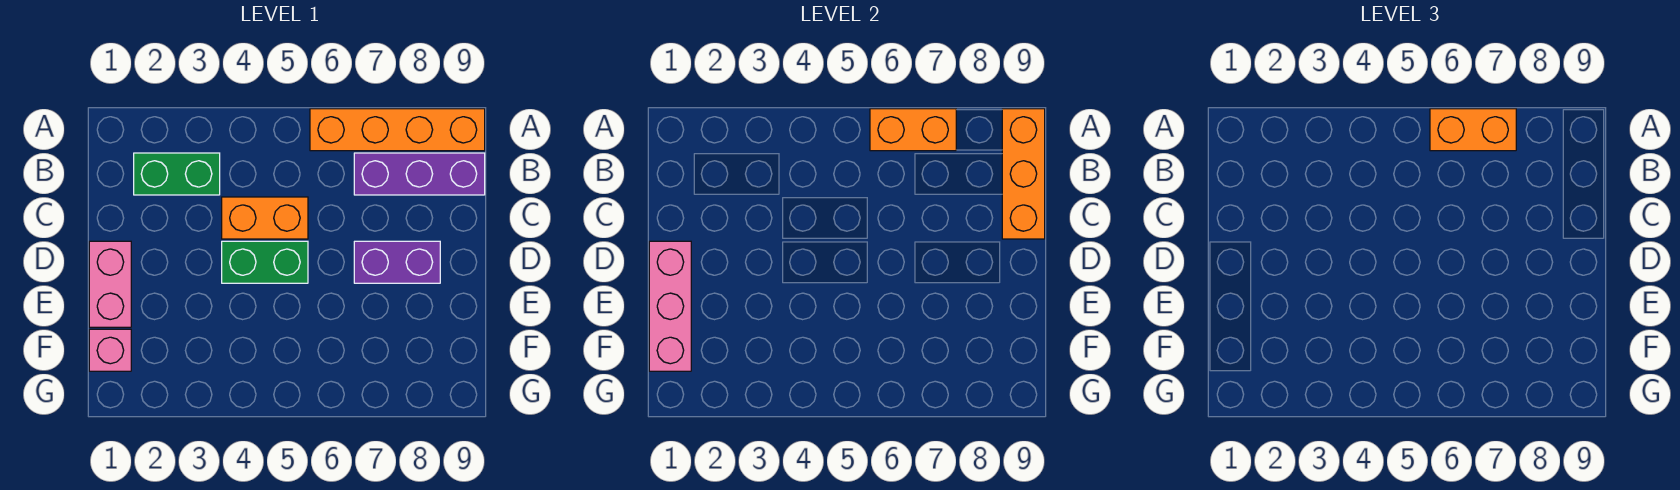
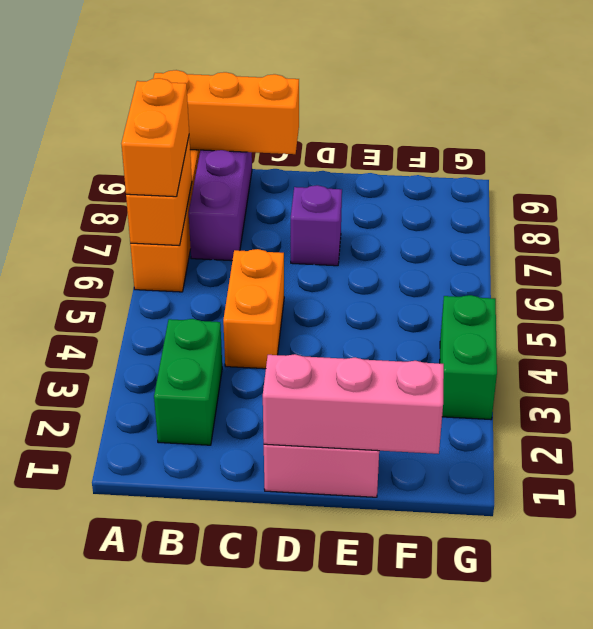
green 1x2 brick [222,241,308,283] -> green 1x2 brick moved to [440,295,497,419]
purple 1x2 brick [354,241,440,283] -> purple 1x1 brick [291,185,342,266]
pink 1x1 brick [89,329,131,371] -> none

